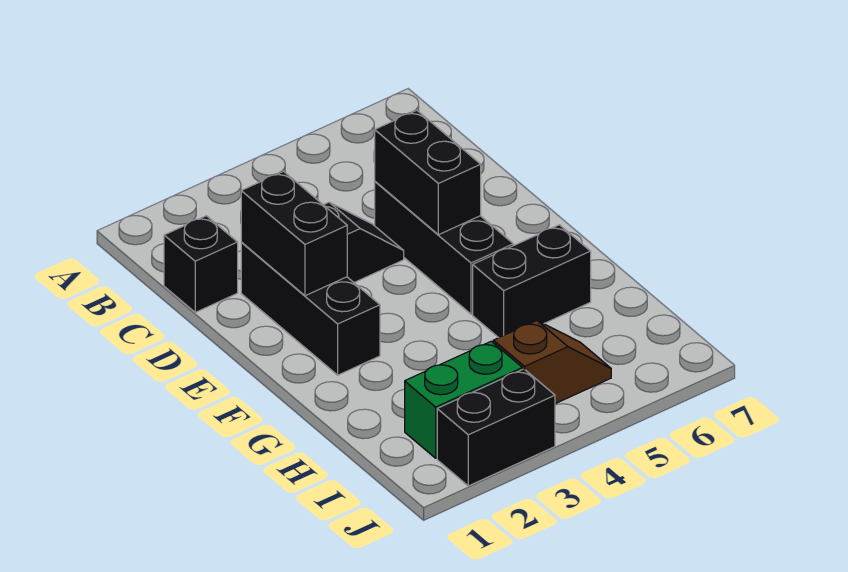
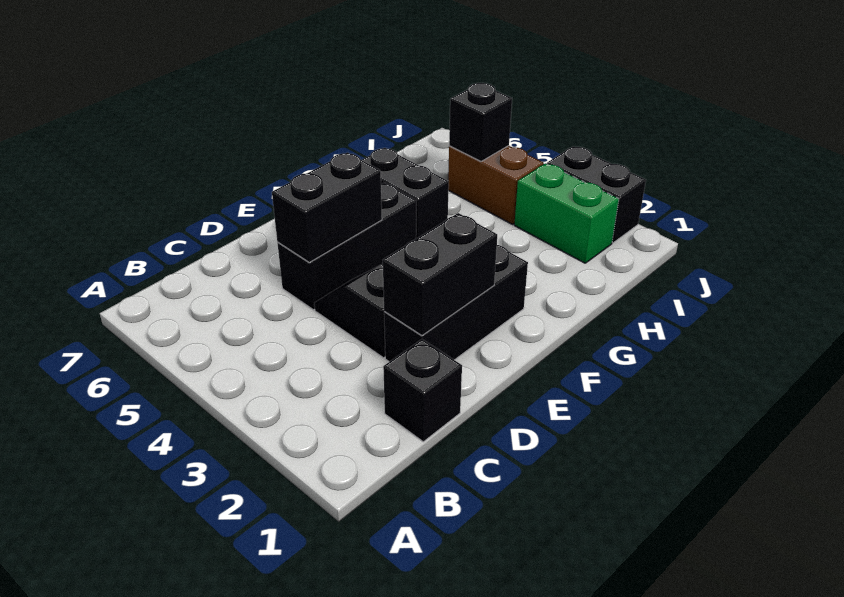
brown 1x2 slope [493,320,611,404] -> brown 1x2 brick [448,146,544,224]
none -> black 1x1 brick [449,83,512,161]

